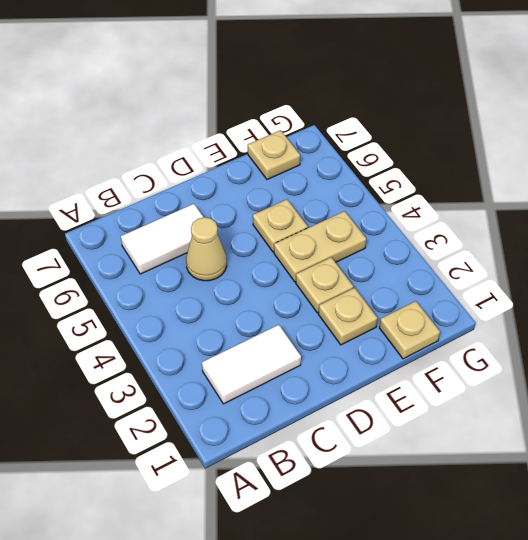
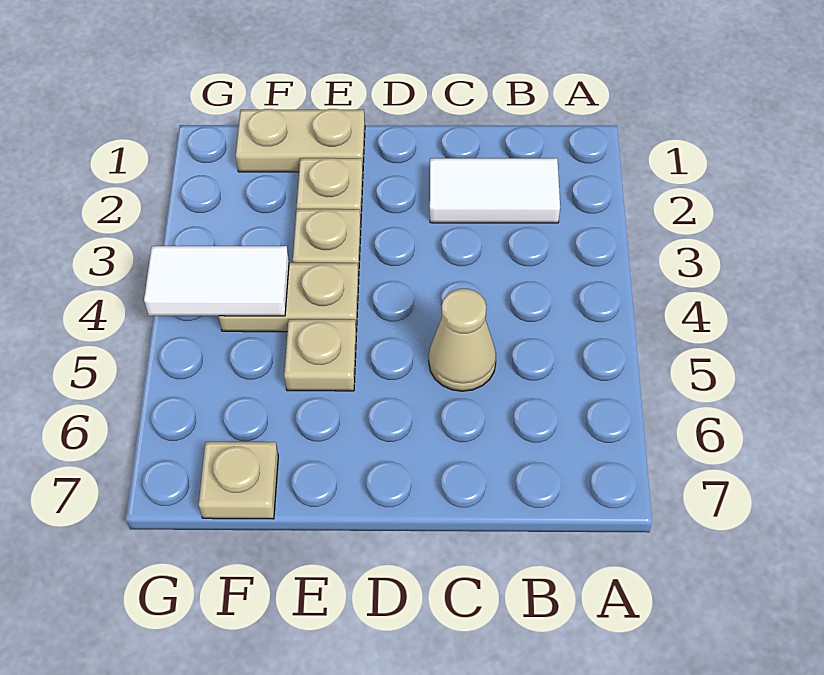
white 1x2 tile [121,204,203,274] -> white 1x2 tile moved to [144,246,289,316]
tan 1x1 plate [379,301,440,359] -> tan 1x2 plate [236,109,365,172]

